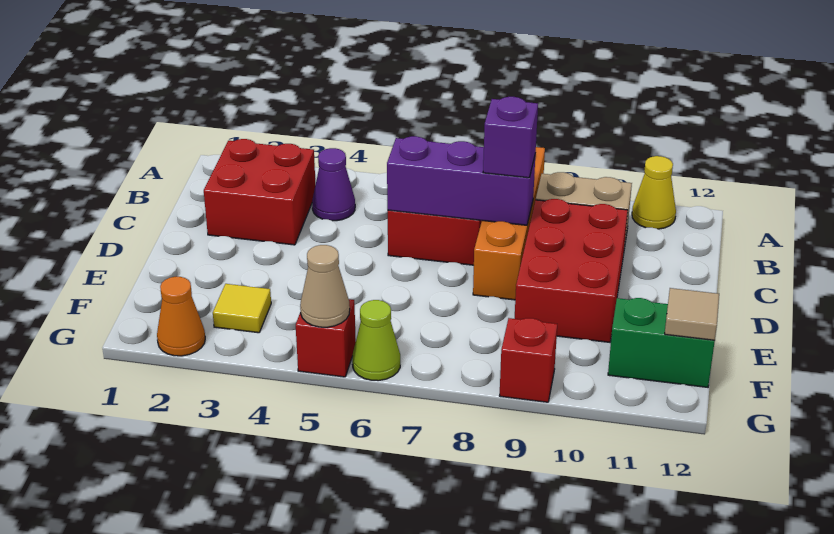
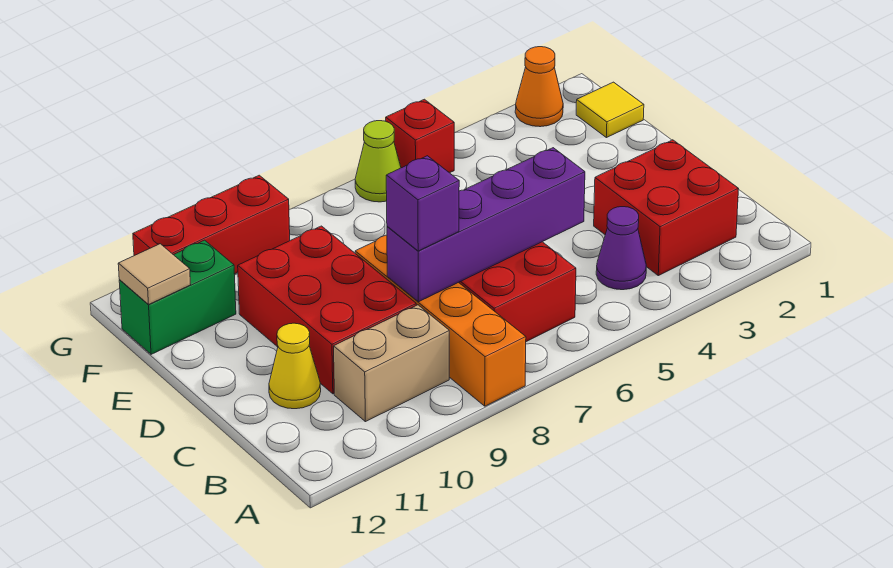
yellow 1x1 cone [632,156,676,229] -> yellow 1x1 cone moved to [269,323,321,409]
purple 1x3 brick [387,136,536,225] -> purple 1x4 brick [387,148,585,302]
yellow 1x1 tile [213,284,271,333] -> yellow 1x1 tile moved to [576,82,644,138]
tan 1x1 cone [300,245,350,327] -> none
red 1x1 brick [500,318,557,402] -> red 1x3 brick [133,175,290,274]

